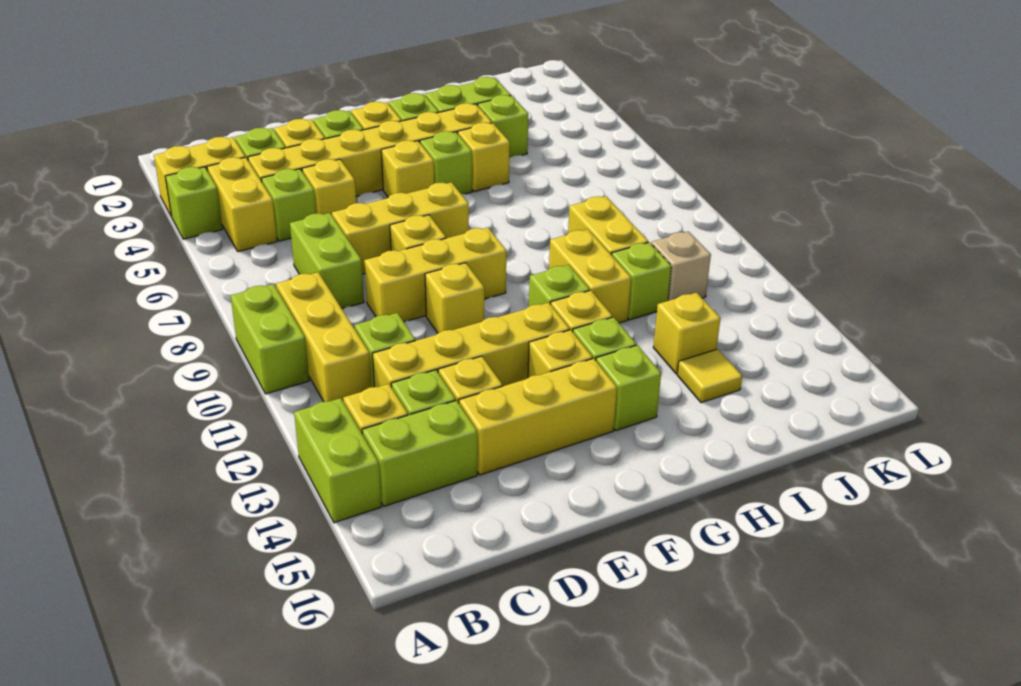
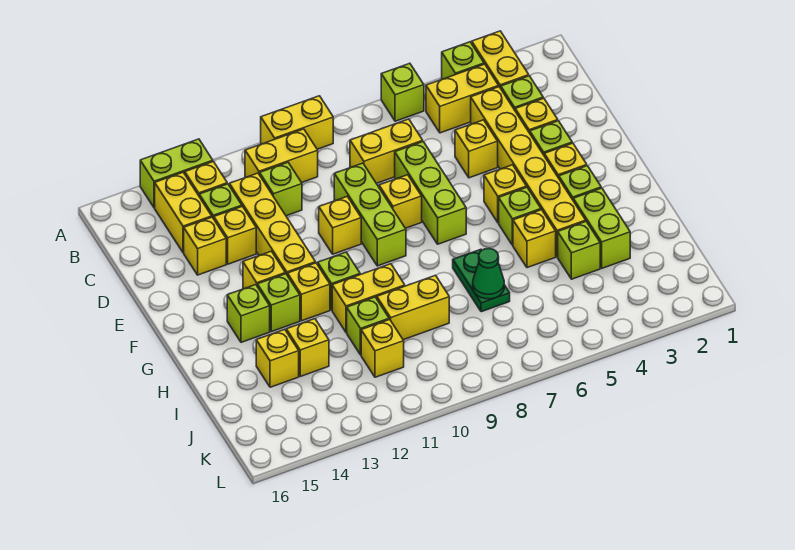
lime 1x2 brick [231,284,309,394] -> yellow 1x2 brick [261,96,333,149]
yellow 1x3 brick [276,272,371,402] -> yellow 1x2 brick [245,129,318,183]
lime 1x2 brick [362,400,477,506] -> yellow 1x2 brick [155,172,212,253]
lime 1x1 brick [261,169,316,241] -> lime 1x1 brick moved to [381,63,424,121]
lime 1x2 brick [290,213,364,309] -> yellow 1x2 brick [350,119,423,183]
yellow 1x3 brick [332,182,469,274] -> lime 1x3 brick [395,142,466,244]
yellow 1x3 brick [364,227,506,322] -> lime 1x3 brick [334,163,406,266]
yellow 1x3 brick [459,358,617,475] -> yellow 1x1 brick [184,217,226,275]
none -> green 1x2 plate [453,249,510,312]
none -> green 1x1 cone [473,248,504,299]
yellow 1x1 tile [677,349,742,403] -> yellow 1x1 brick [256,329,299,387]
tan 1x1 brick [651,231,711,301] -> yellow 1x1 brick [361,319,404,377]

